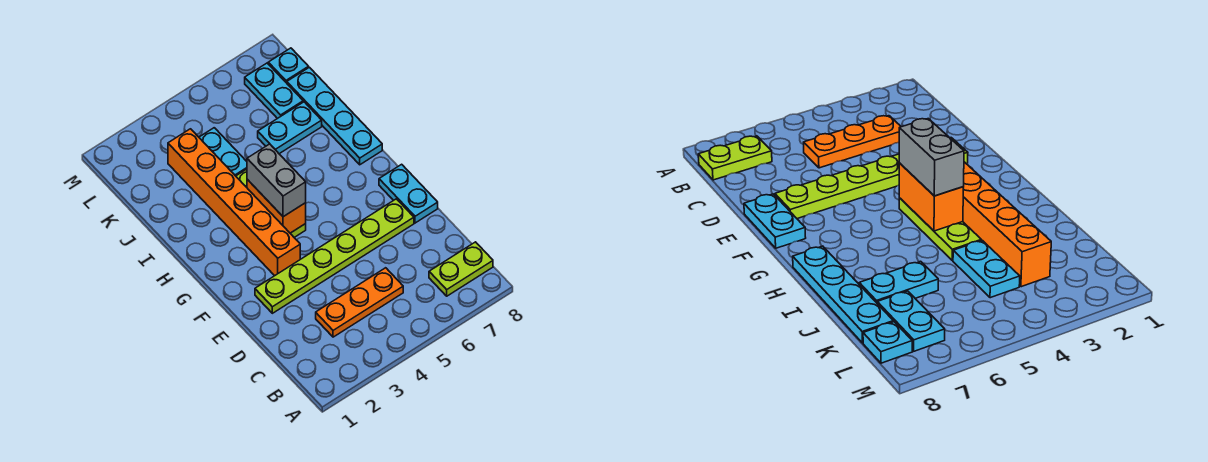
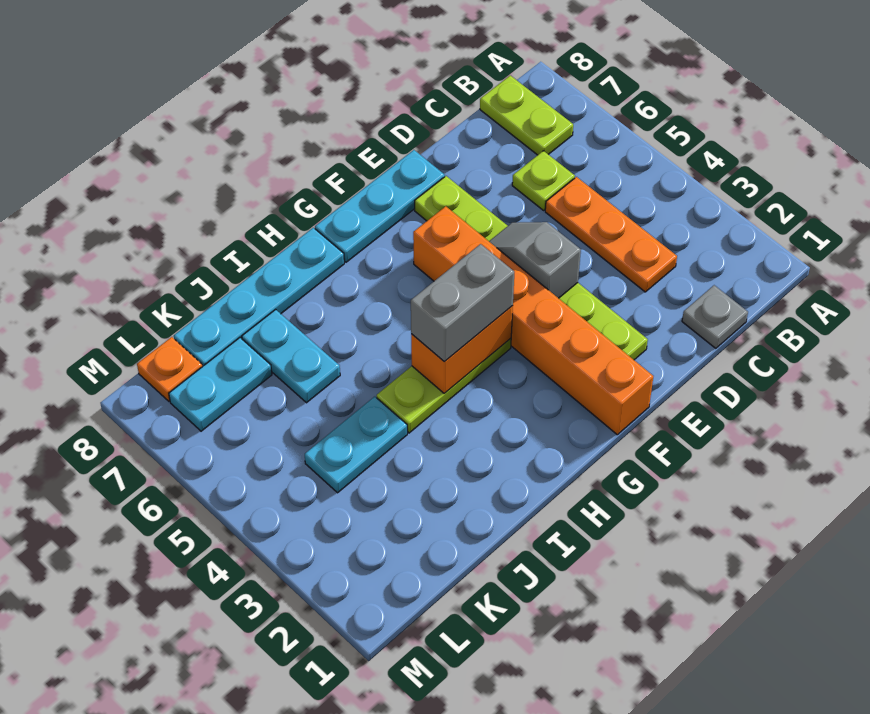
none -> grey 1x1 plate [682,285,748,348]
none -> lime 1x1 plate [512,151,575,210]
none -> grey 1x2 slope [489,222,581,298]
cyan 1x2 plate [379,164,438,223] -> cyan 1x3 plate [315,150,445,262]
orange 1x6 brick [168,129,300,276] -> orange 1x6 brick turned to [413,206,653,435]
cyan 1x1 plate [268,48,309,83] -> orange 1x1 plate [137,337,203,401]

